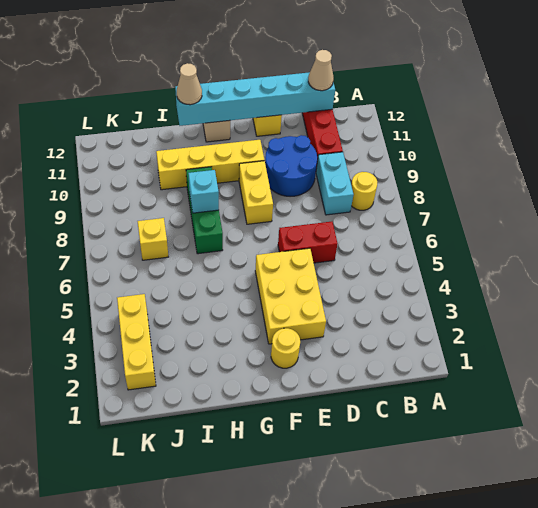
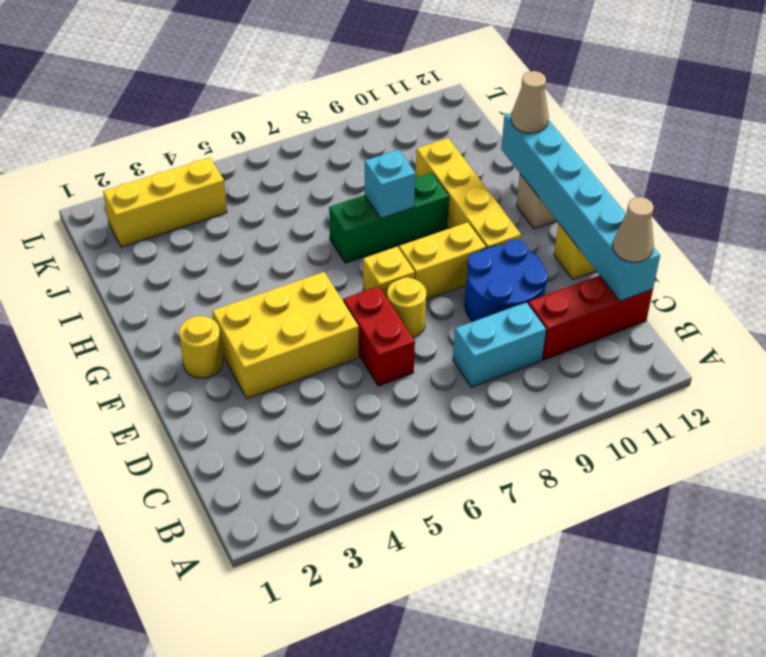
yellow 1x1 round brick [351,172,377,210] -> yellow 1x1 round brick moved to [387,277,426,338]
yellow 1x1 brick [138,218,168,260] -> yellow 1x1 brick moved to [363,247,415,298]

